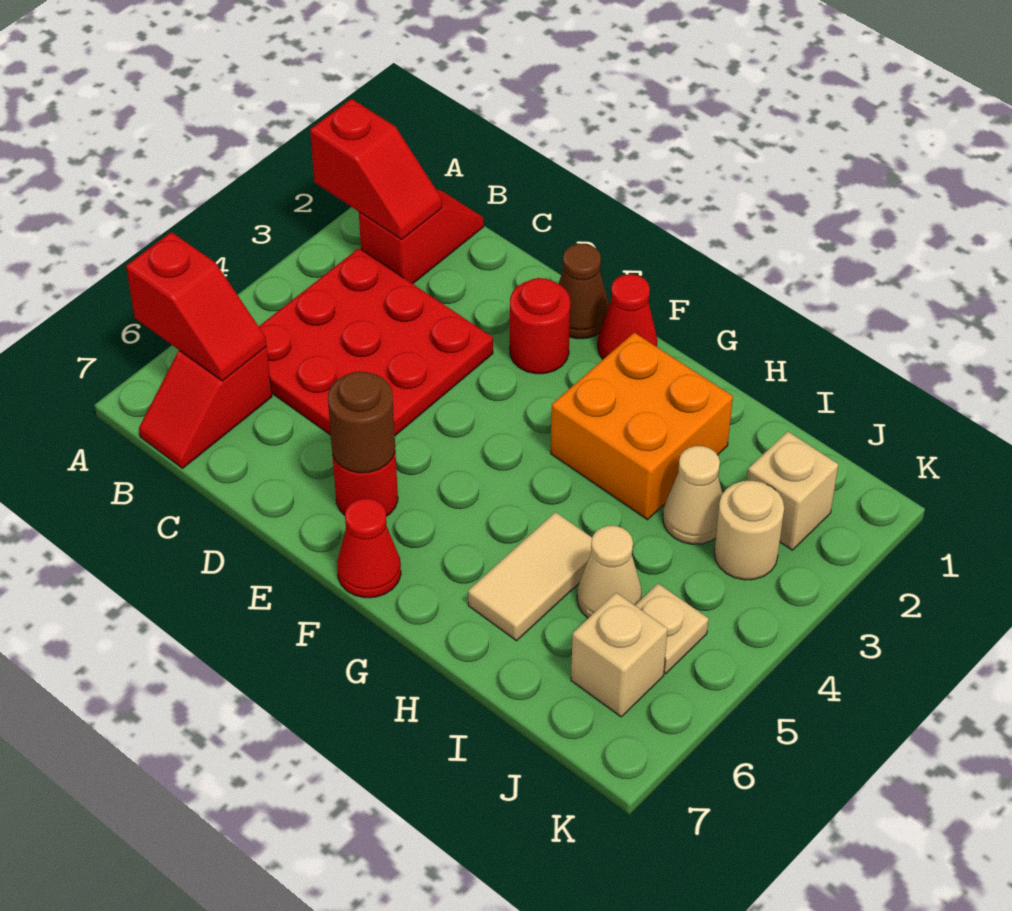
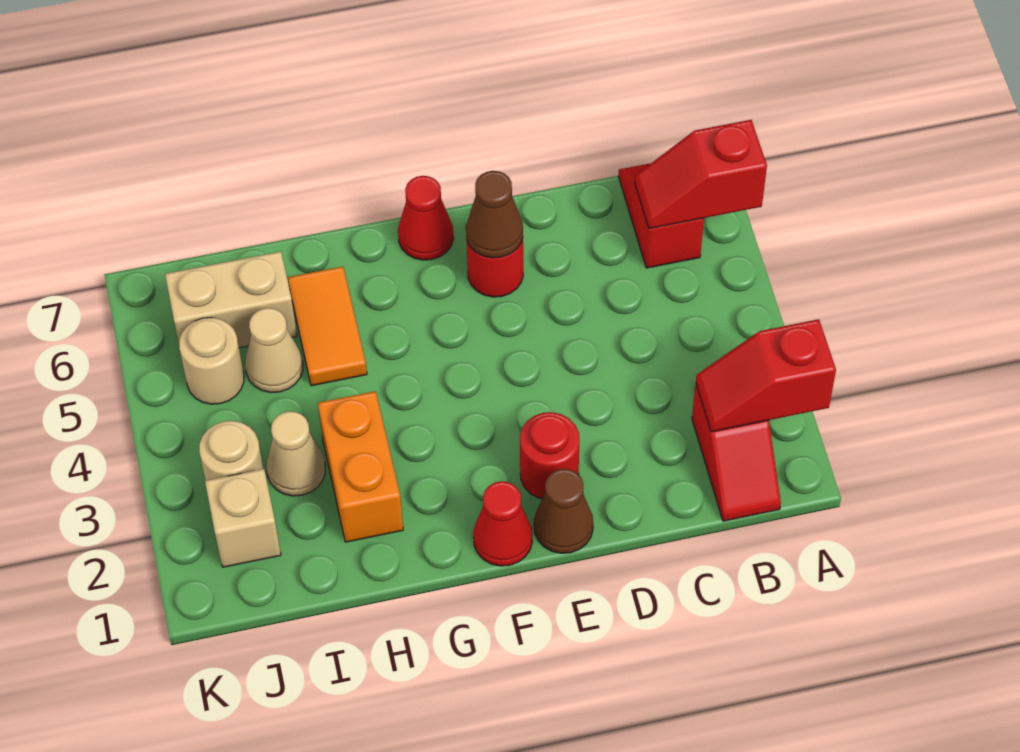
red 3x3 plate [259,248,493,436] -> none
brown 1x1 round brick [328,372,395,473] -> brown 1x1 cone [466,171,523,258]
orange 2x2 brick [551,333,733,520] -> orange 1x2 brick [318,391,403,542]
tan 1x2 tile [468,512,592,641] -> orange 1x2 tile [288,267,367,386]
tan 1x1 plate [635,584,708,674] -> tan 1x1 round brick [179,318,244,404]
tan 1x1 brick [571,593,668,717] -> tan 1x2 brick [165,251,297,348]

